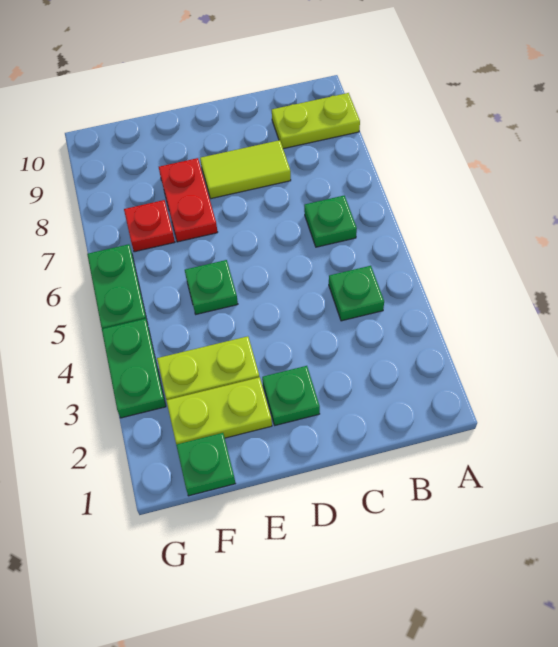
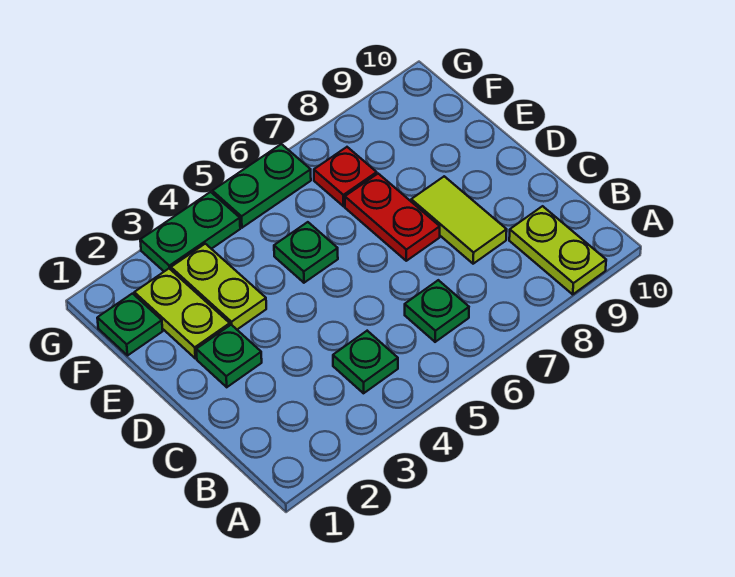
red 1x2 plate [159,158,218,242] -> red 1x2 plate turned to [345,174,440,261]

